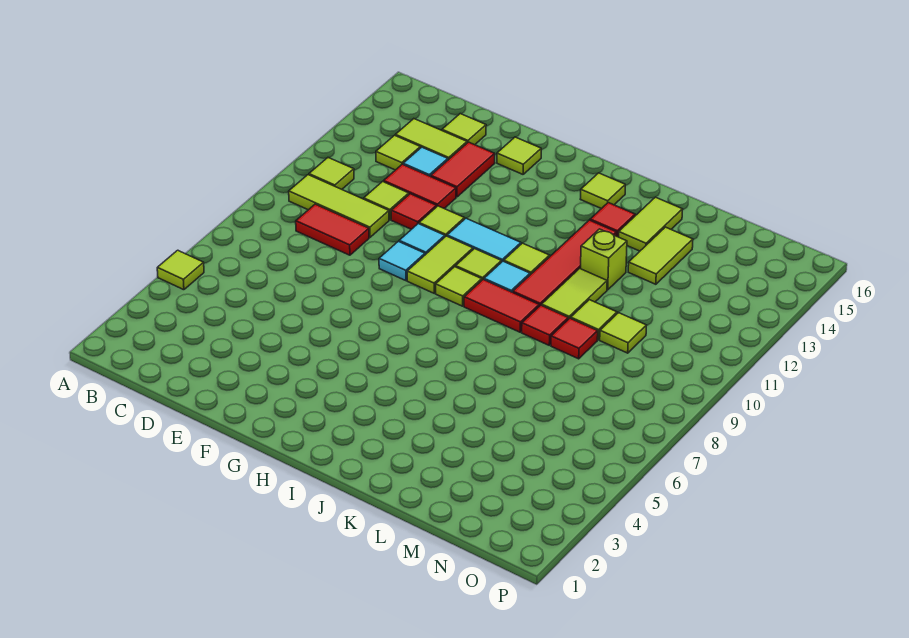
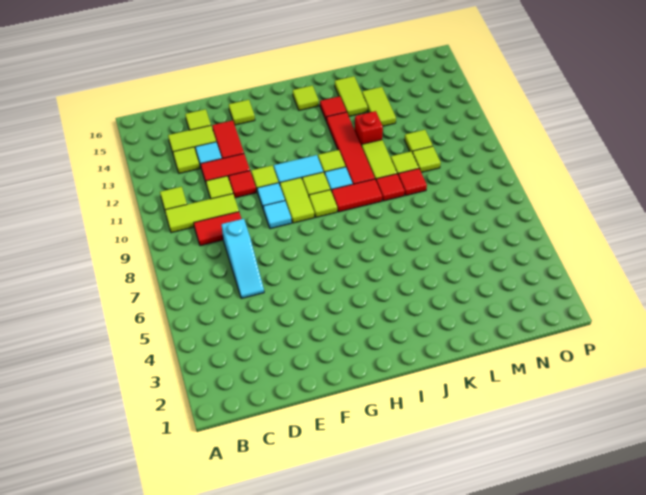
lime 1x1 tile [157,250,204,290] -> lime 1x1 tile moved to [404,130,433,152]
none -> cyan 1x3 slope [221,219,264,298]
lime 1x1 brick [581,229,627,290] -> red 1x1 brick [355,111,383,146]

